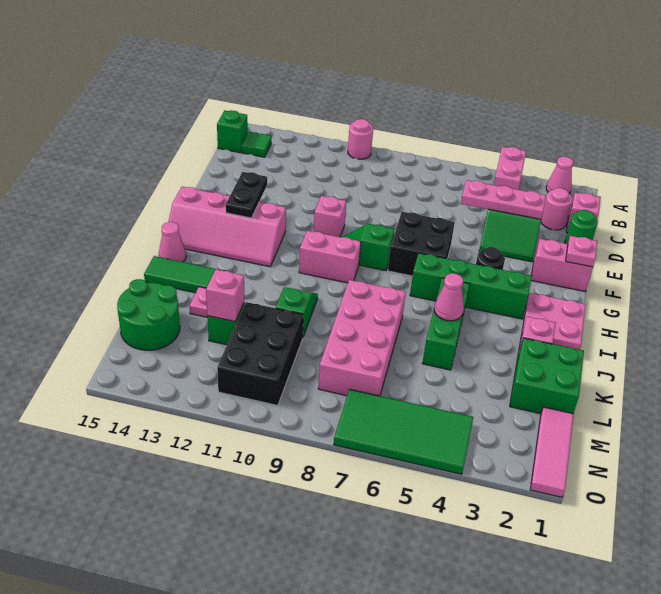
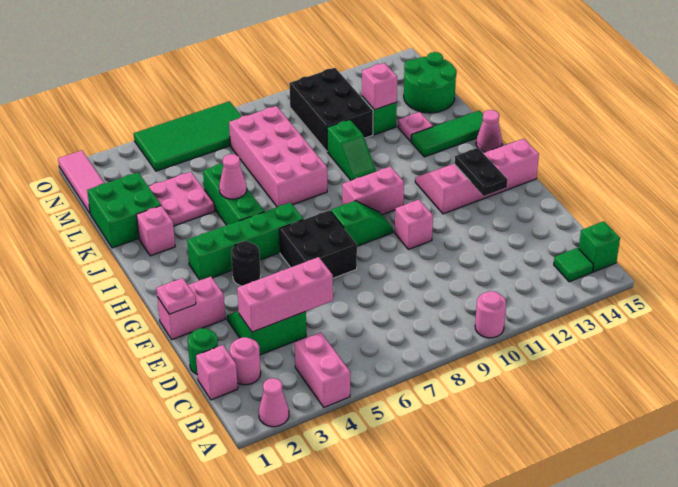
pink 1x3 plate [461,180,546,219] -> pink 1x3 brick [237,257,333,332]
pink 2x2 plate [521,293,586,350] -> pink 2x2 plate moved to [148,172,215,226]

